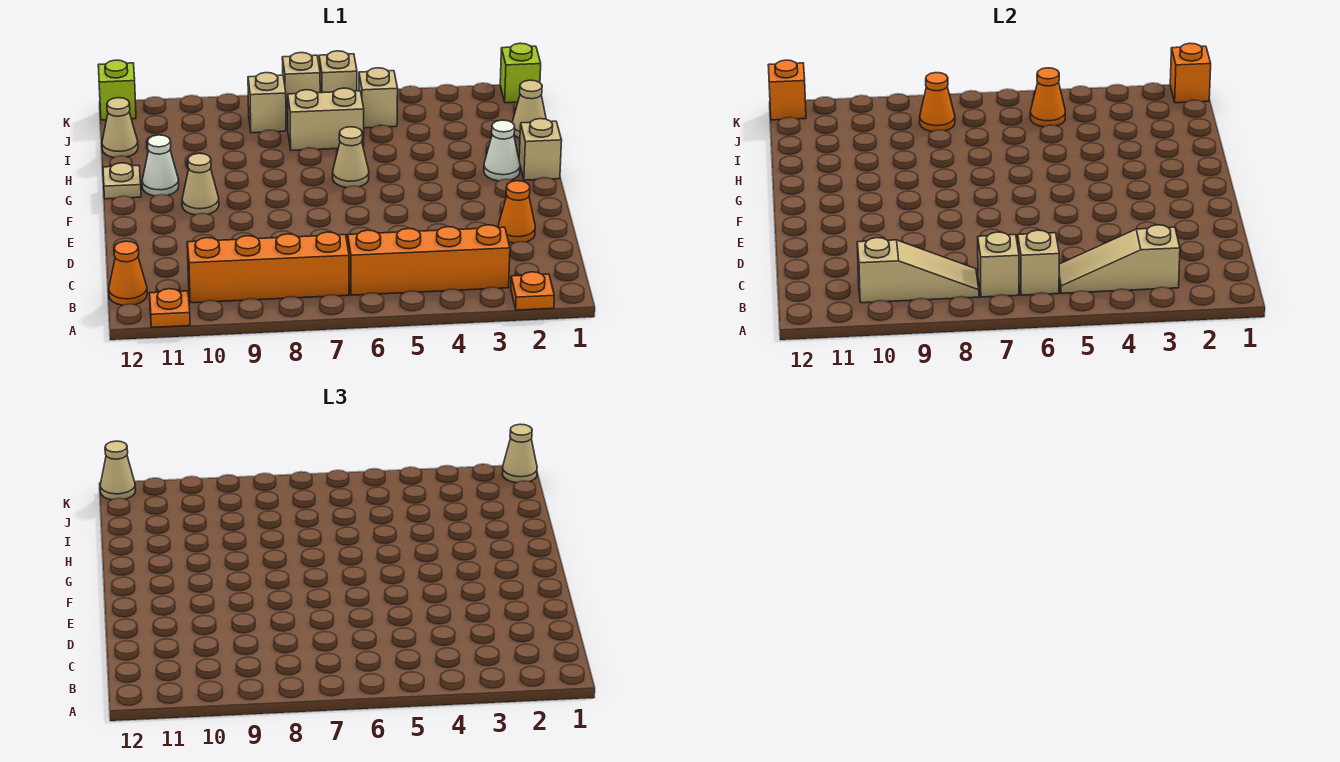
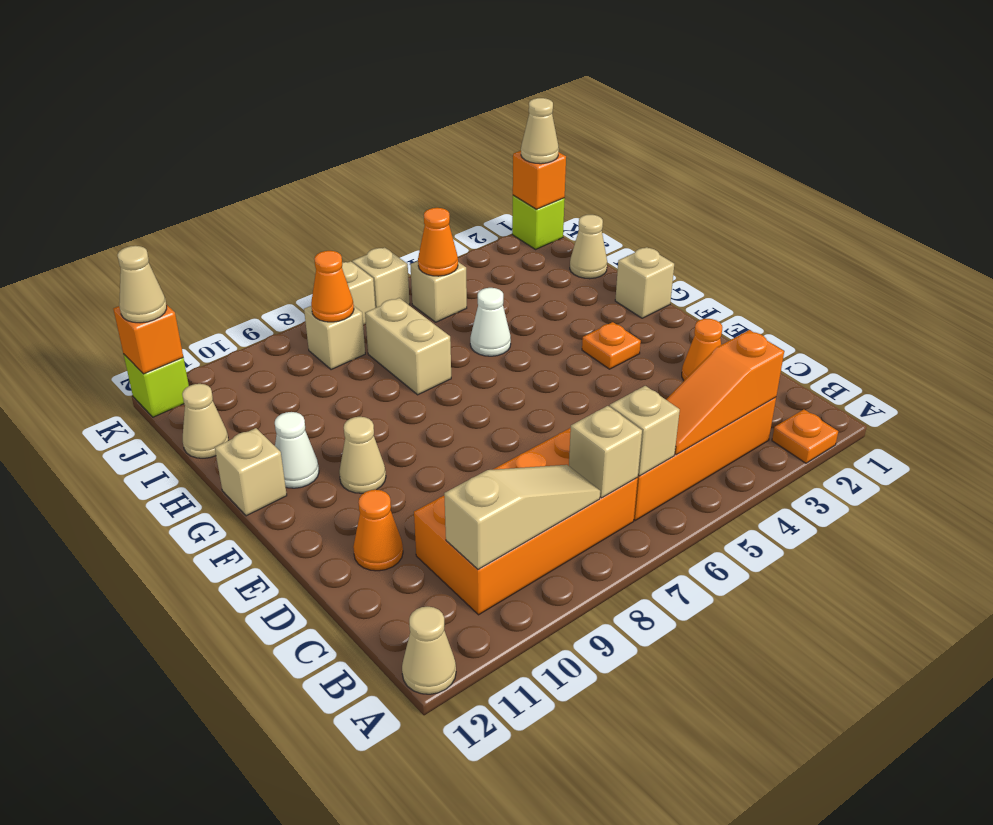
orange 1x1 plate [150,289,190,327] -> orange 1x1 plate moved to [582,322,641,369]
tan 1x3 slope [1059,225,1180,293] -> orange 1x3 slope [666,330,784,455]
orange 1x4 brick [187,232,349,303] -> orange 2x4 brick [414,428,638,615]
orange 1x1 cone [109,241,147,305] -> orange 1x1 cone moved to [353,490,403,571]
white 1x1 cone [484,120,520,181] -> white 1x1 cone moved to [470,288,511,356]
tan 1x1 cone [333,127,369,188] -> tan 1x1 cone moved to [402,607,456,694]
tan 1x1 plate [103,163,141,199] -> tan 1x1 brick [215,428,287,516]
tan 1x2 brick [288,88,364,150] -> tan 1x2 brick turned to [365,298,451,395]

